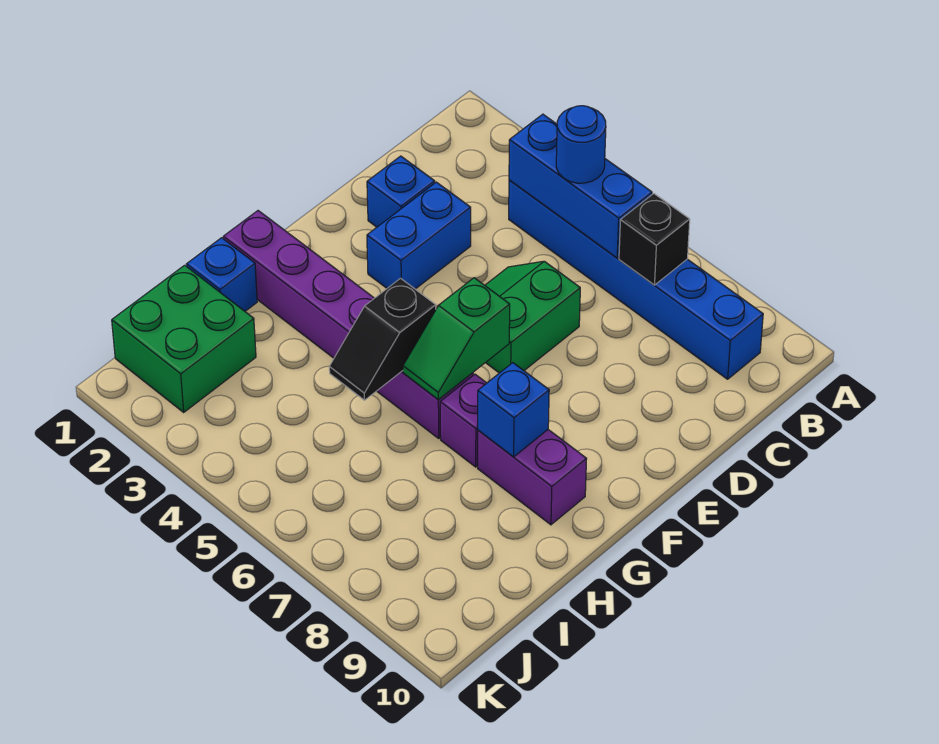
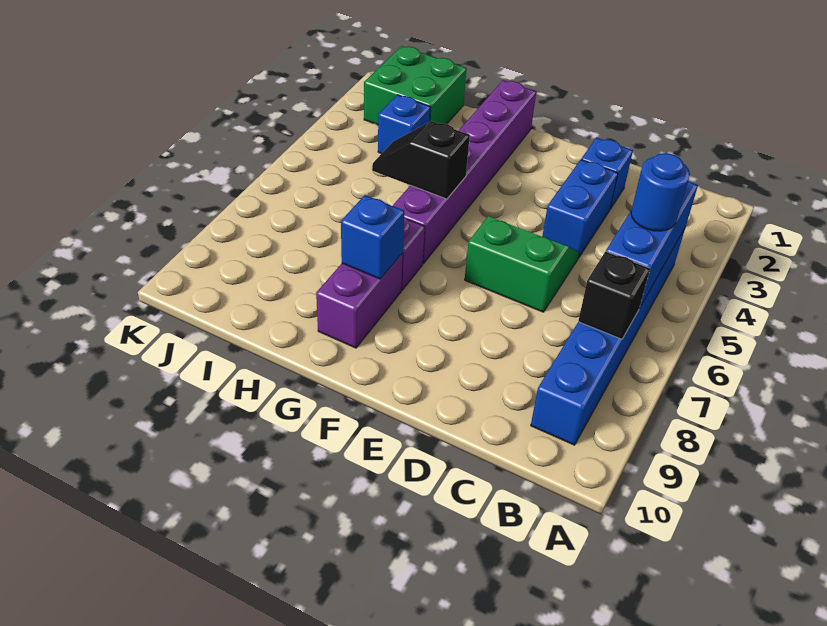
blue 1x2 brick [367,182,471,289] -> blue 1x2 brick turned to [542,160,618,258]
green 1x2 slope [403,278,510,400] -> none
blue 1x1 brick [187,238,257,311] -> blue 1x1 brick moved to [378,95,431,154]

